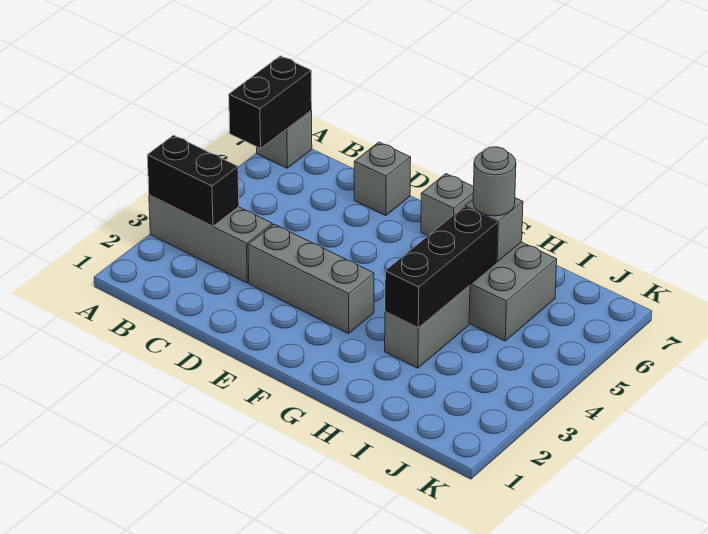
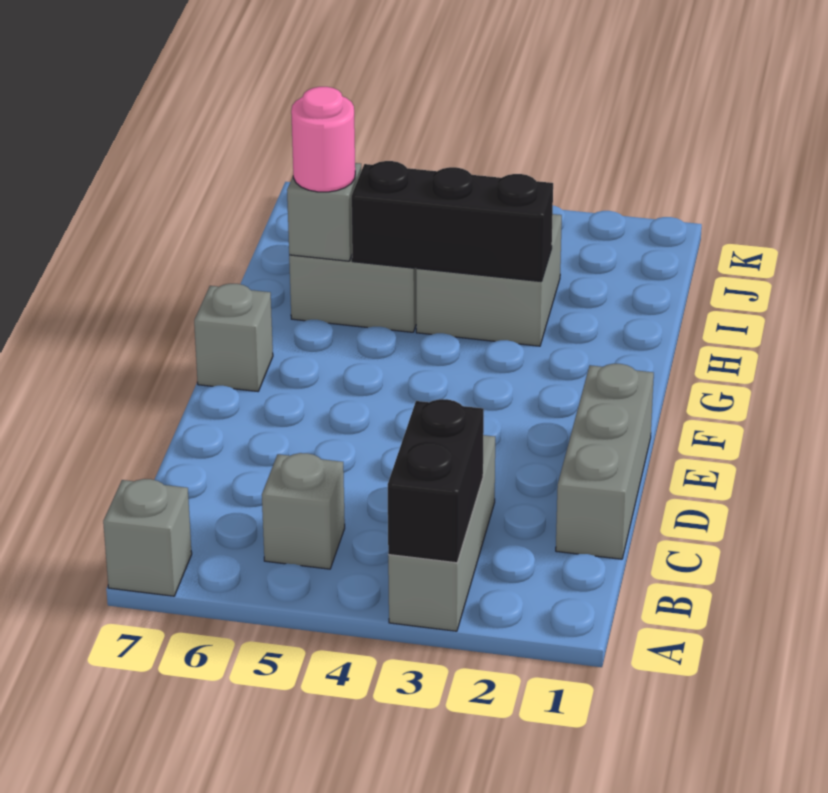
black 1x2 brick [229,56,312,148] -> none
grey 1x3 brick [248,224,374,334] -> grey 1x3 brick moved to [556,364,654,559]
grey 1x1 brick [354,142,411,216] -> grey 1x1 brick moved to [262,453,345,569]
grey 1x2 brick [385,285,470,368] -> grey 2x2 brick [416,214,562,346]
grey 1x1 round brick [473,147,516,216] -> pink 1x1 round brick [291,87,355,192]

